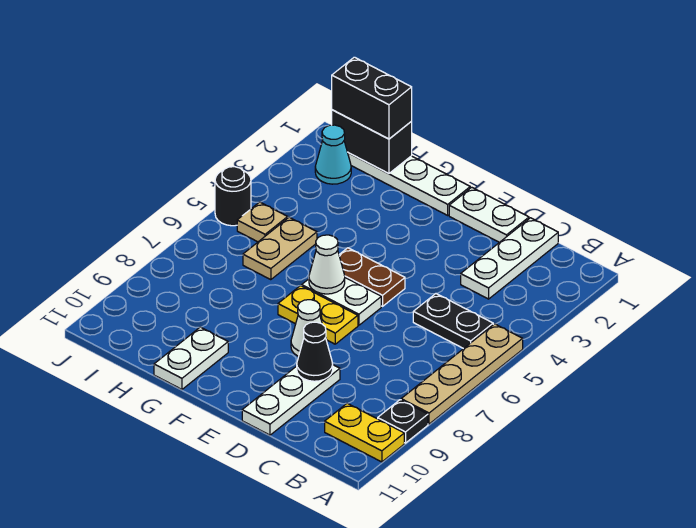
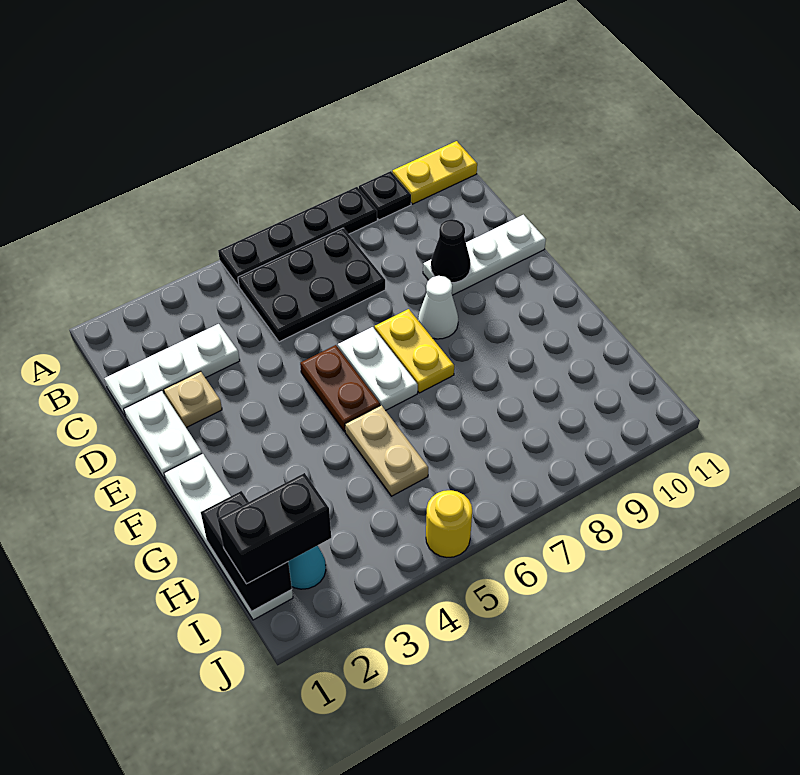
tan 1x4 plate [401,324,523,424] -> black 1x4 plate [218,187,377,286]
yellow 1x2 plate [325,403,404,462] -> yellow 1x2 plate turned to [392,141,477,204]
black 1x2 plate [413,294,493,349] -> black 2x3 plate [238,228,385,342]
white 1x1 cone [309,235,345,294] -> none
white 1x2 plate [154,327,228,389] -> none
black 1x2 brick [332,57,412,139] -> black 1x2 brick turned to [218,473,331,584]
tan 1x2 plate [243,217,317,280] -> tan 1x2 plate turned to [345,405,428,496]
tan 1x1 plate [237,202,288,242] -> tan 1x1 plate moved to [164,371,222,428]
black 1x1 round brick [215,167,251,226] -> yellow 1x1 round brick [426,490,472,557]

